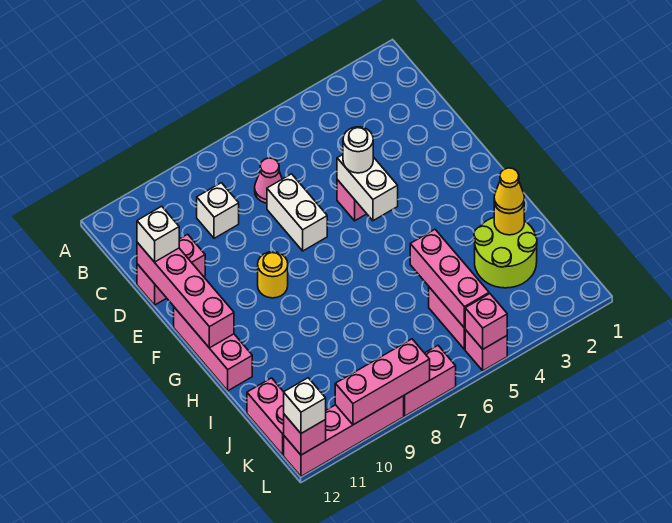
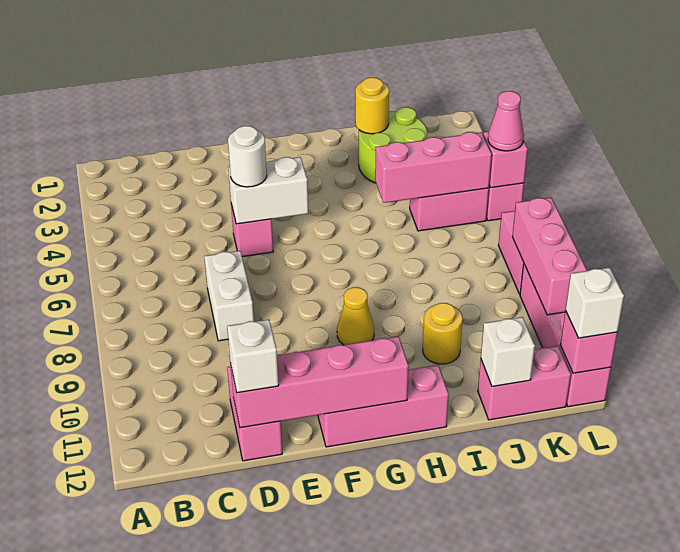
pink 1x1 cone [255,158,282,203] -> pink 1x1 cone moved to [488,91,524,151]
white 1x1 brick [197,183,239,238] -> white 1x1 brick moved to [481,317,535,387]
white 1x2 brick [267,174,327,251] -> white 1x2 brick turned to [204,251,254,341]
yellow 1x1 round brick [258,252,288,298] -> yellow 1x1 round brick moved to [423,303,463,364]
yellow 1x1 cone [494,168,524,213] -> yellow 1x1 cone moved to [337,287,374,345]

